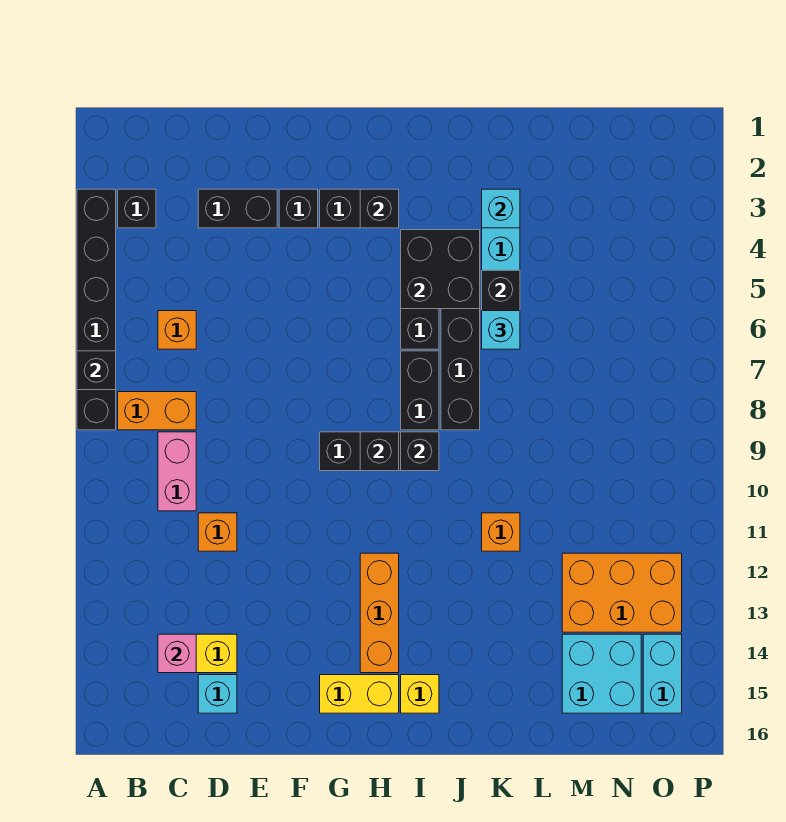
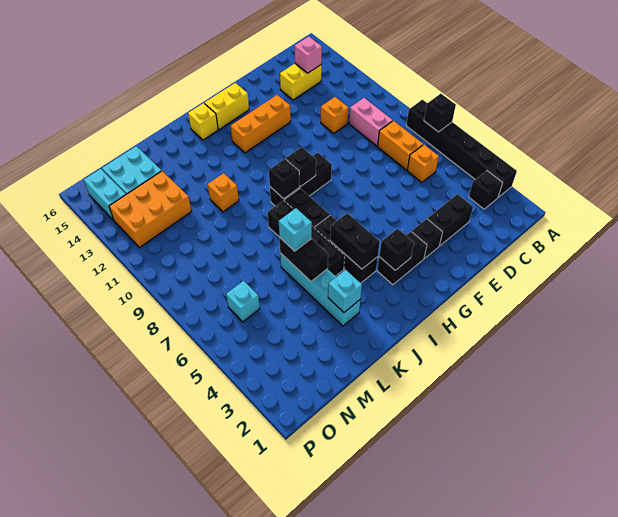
orange 1x2 brick [118,392,196,430] -> orange 1x2 brick turned to [378,121,423,170]
cyan 1x1 brick [198,675,237,713] -> cyan 1x1 brick moved to [226,281,260,322]
orange 1x3 brick [360,553,399,673] -> orange 1x3 brick turned to [231,95,291,153]
black 2x2 brick [401,230,480,309] -> black 1x2 brick [330,213,380,269]

